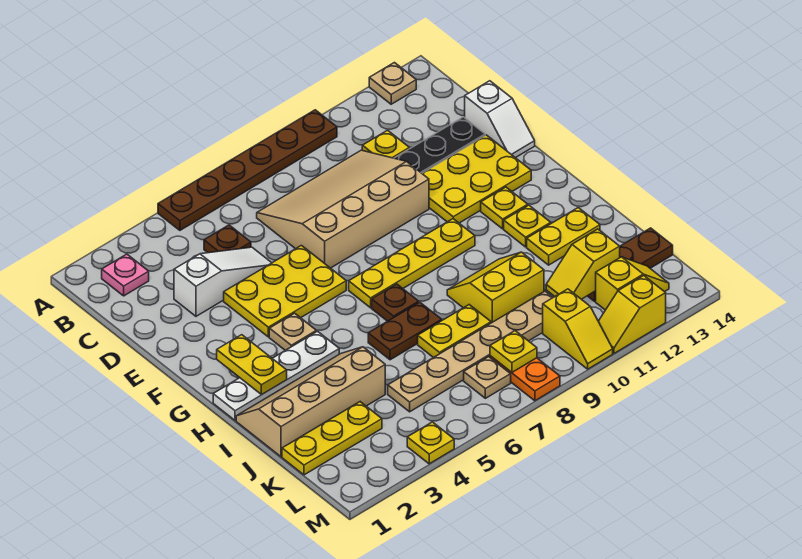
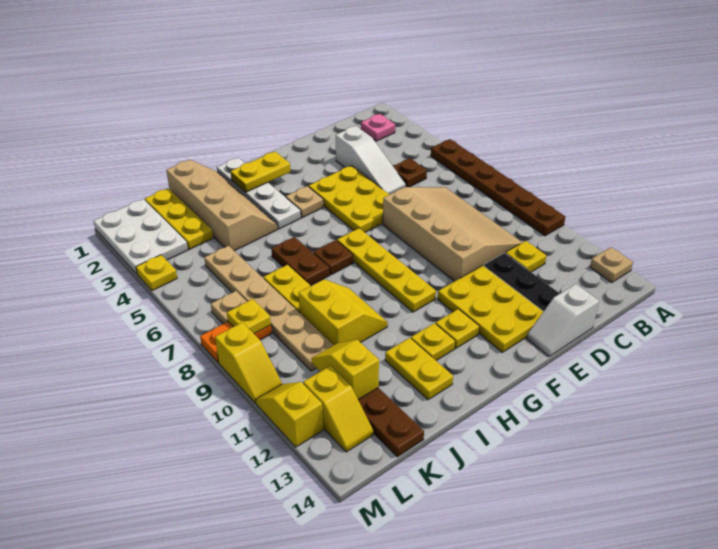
none -> white 2x3 plate [94,199,188,274]
yellow 1x2 slope [543,289,613,369] -> yellow 1x2 slope turned to [215,322,282,403]

